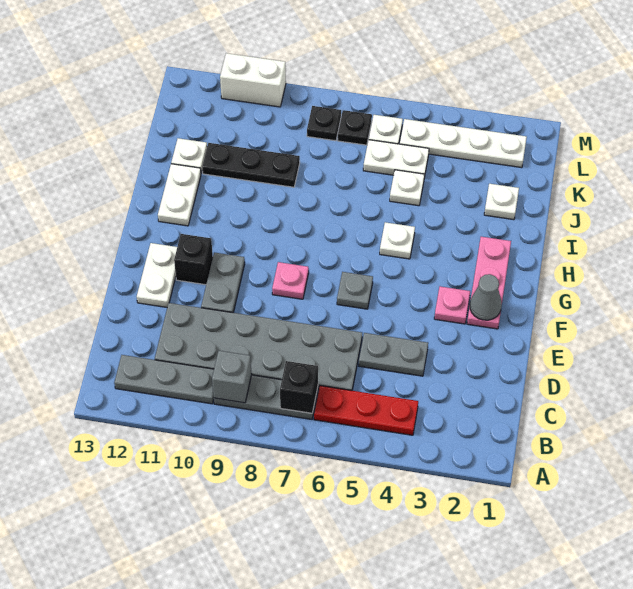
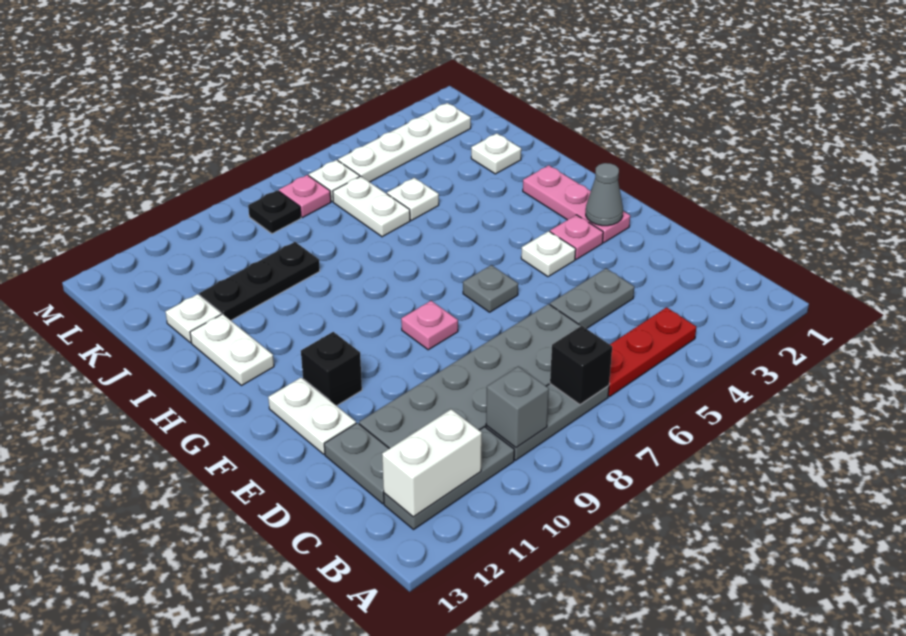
grey 1x2 plate [201,253,245,313] -> grey 1x2 plate moved to [324,423,389,504]
white 1x1 plate [380,222,415,259] -> white 1x1 plate moved to [521,231,576,277]
white 1x2 plate [363,140,429,178] -> white 1x2 plate turned to [333,176,410,237]
black 1x1 plate [338,110,372,145] -> pink 1x1 plate [279,175,331,218]
white 1x2 brick [220,53,286,107] -> white 1x2 brick moved to [382,409,482,517]

